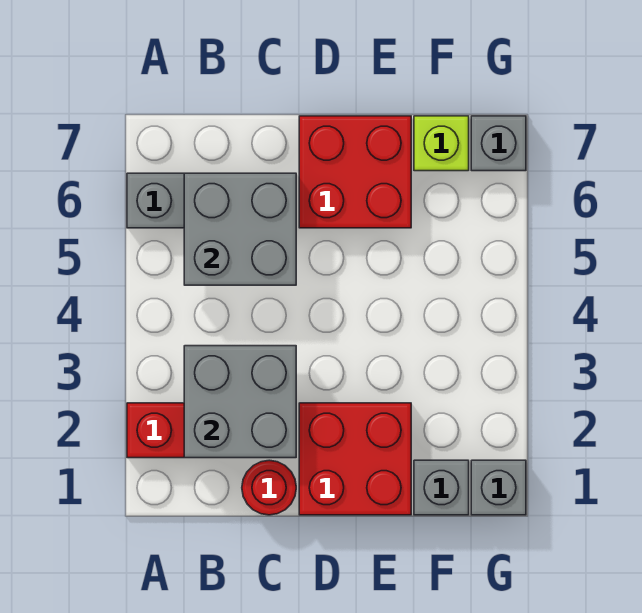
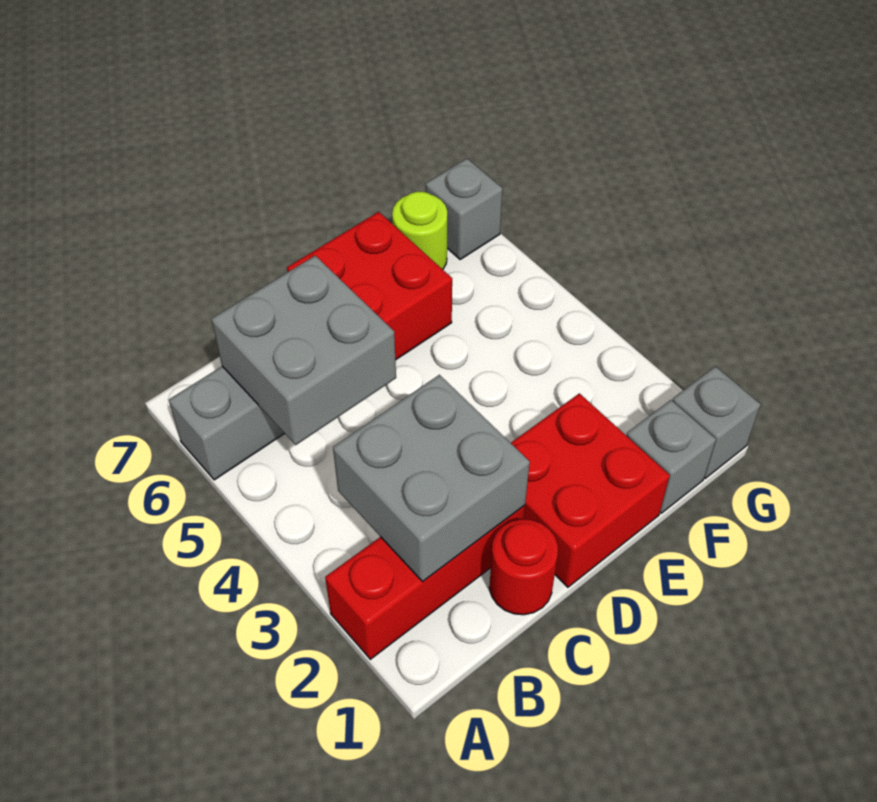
lime 1x1 brick [414,116,469,171] -> lime 1x1 round brick [392,192,447,269]

